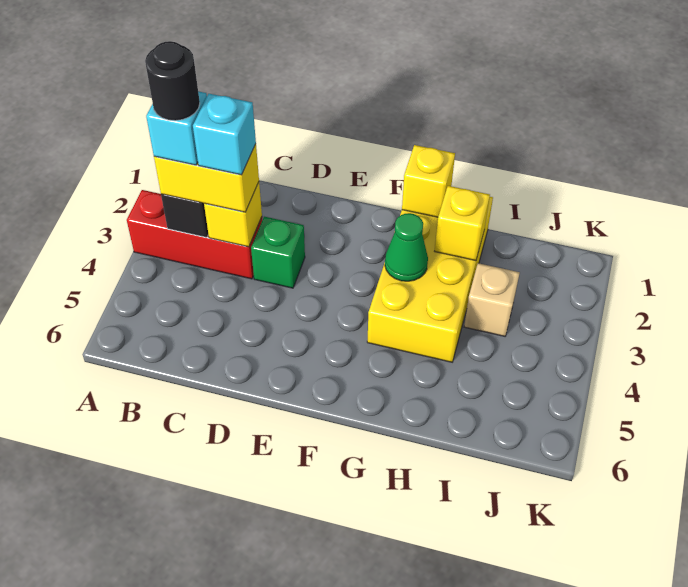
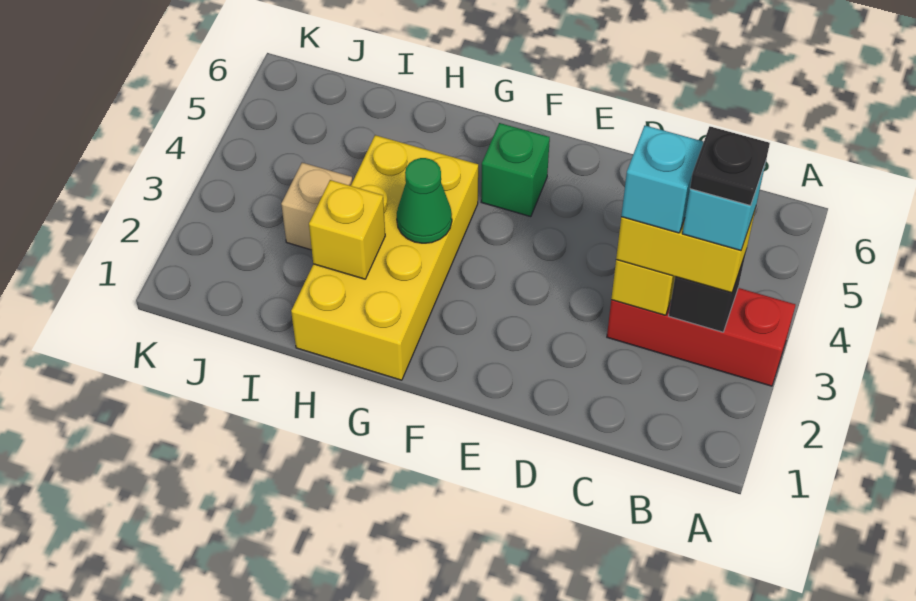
black 1x1 round brick [145,41,200,121] -> black 1x1 plate [690,127,770,206]
green 1x1 brick [251,217,305,288] -> green 1x1 brick moved to [481,123,550,217]
yellow 1x1 brick [402,145,455,217] -> none

